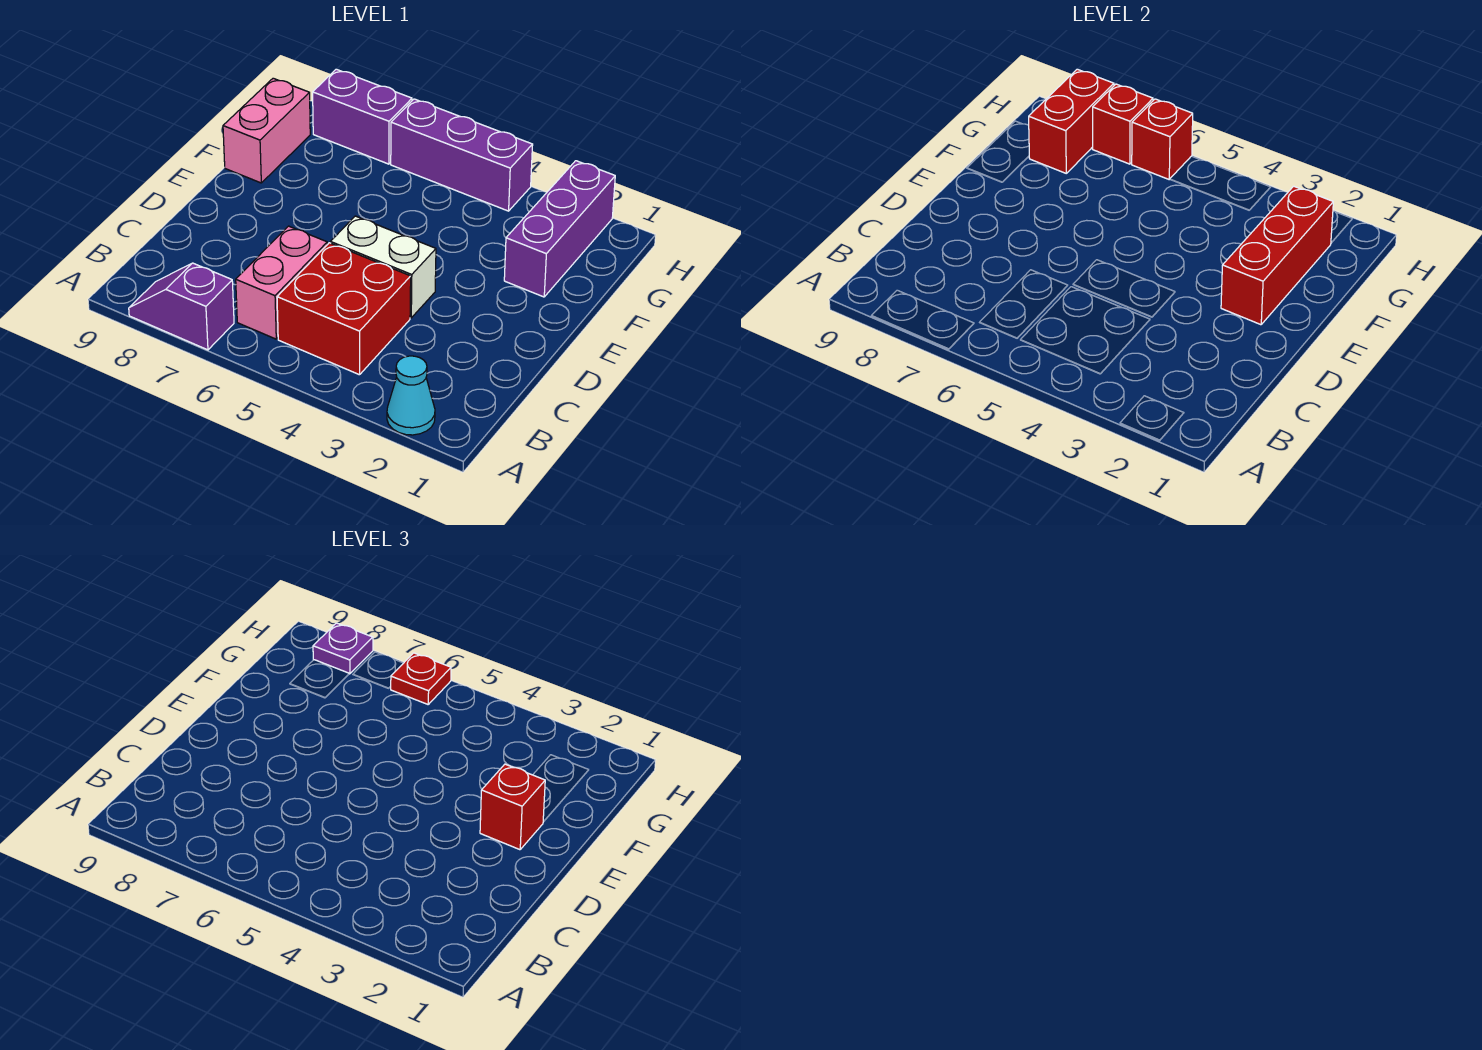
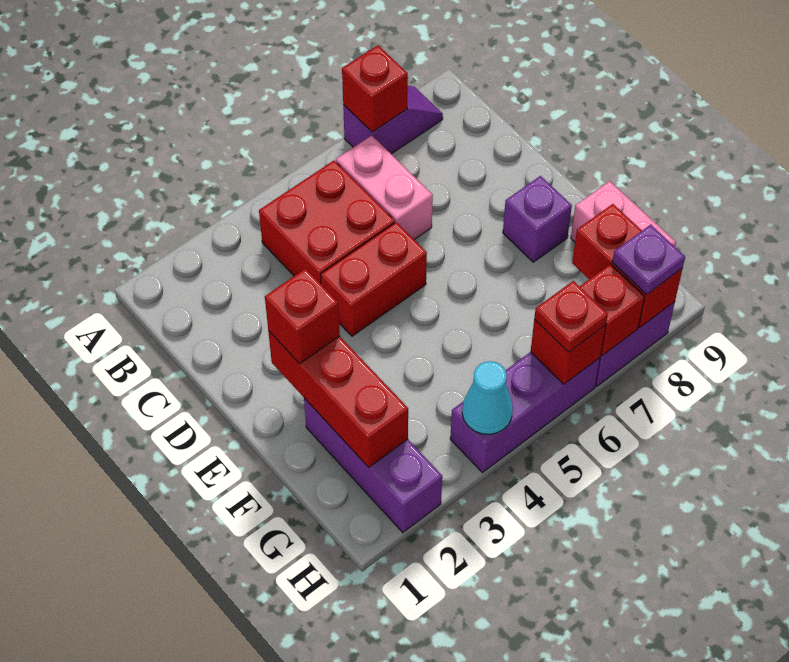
cyan 1x1 cone [387,356,435,435] -> cyan 1x1 cone moved to [462,361,513,434]
none -> red 1x1 brick [342,45,408,132]
white 1x2 brick [331,216,436,318] -> red 1x2 brick [321,222,427,336]
none -> purple 1x1 brick [503,176,572,262]

